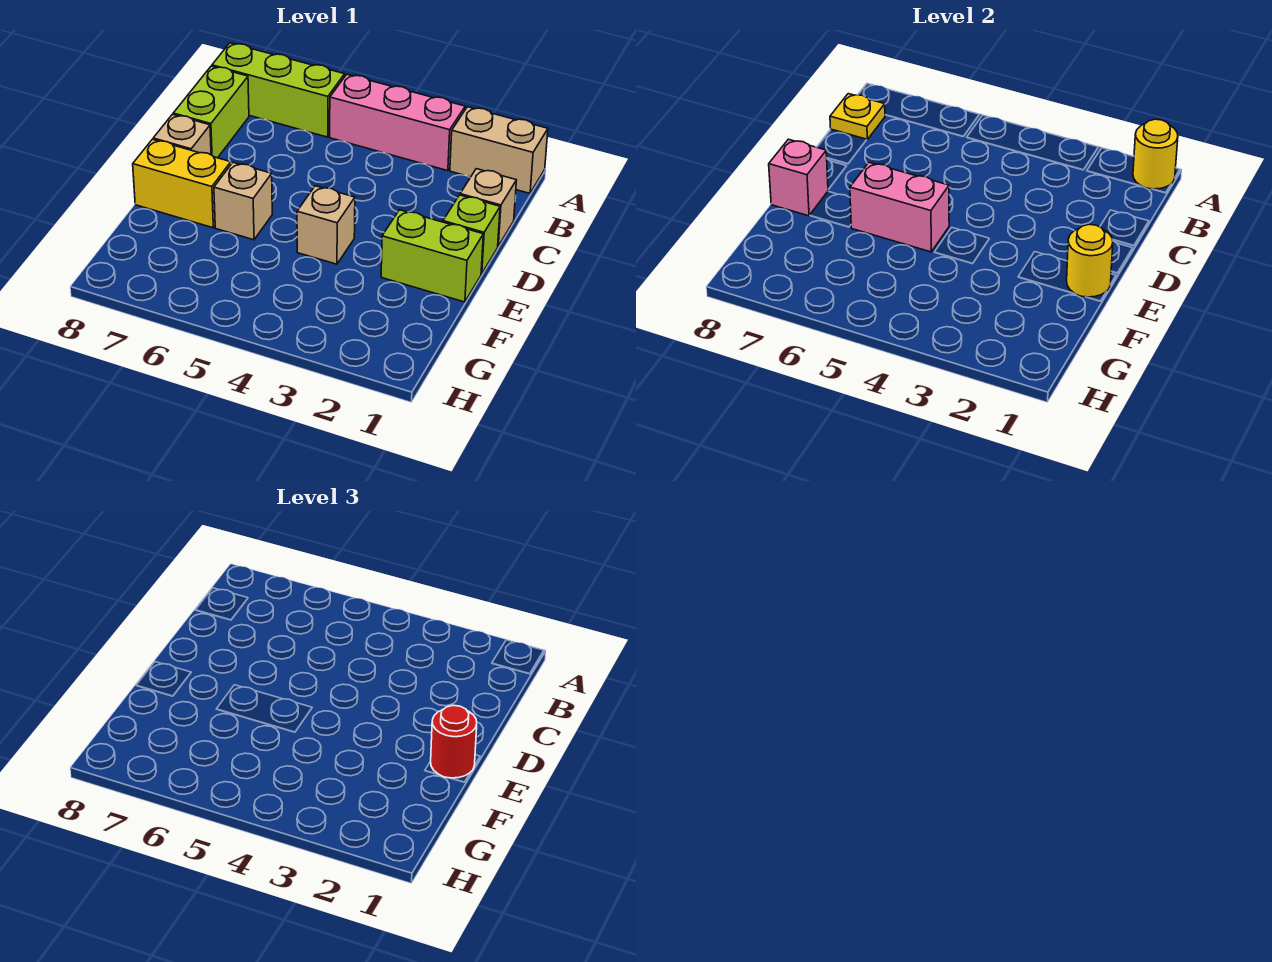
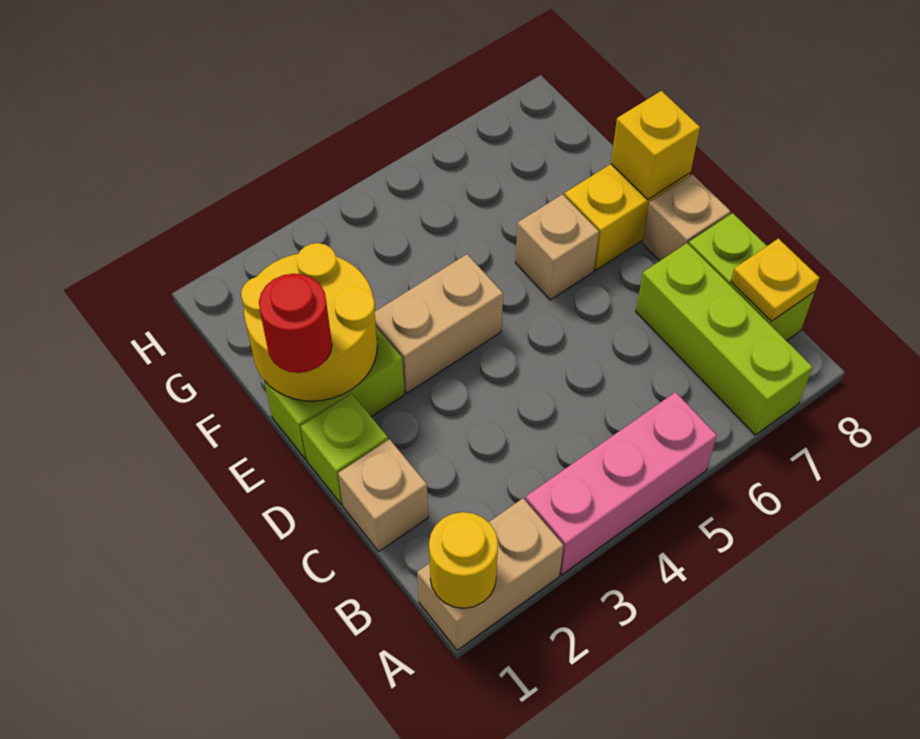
lime 1x3 brick [212,43,345,137] -> lime 1x3 brick turned to [636,243,813,435]
yellow 1x1 round brick [1067,225,1113,297] -> yellow 2x2 round brick [241,243,377,401]
tan 1x1 brick [297,186,355,264] -> tan 1x2 brick [375,254,503,393]
pink 1x2 brick [850,162,949,252] -> none
pink 1x1 brick [769,139,828,216] -> yellow 1x1 brick [611,91,700,199]

